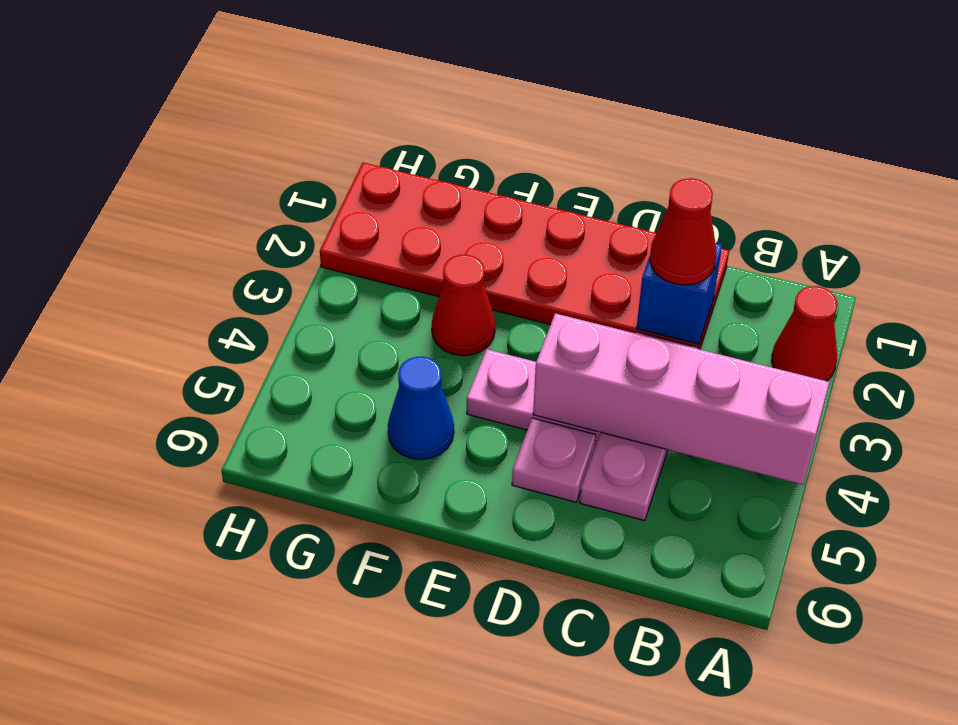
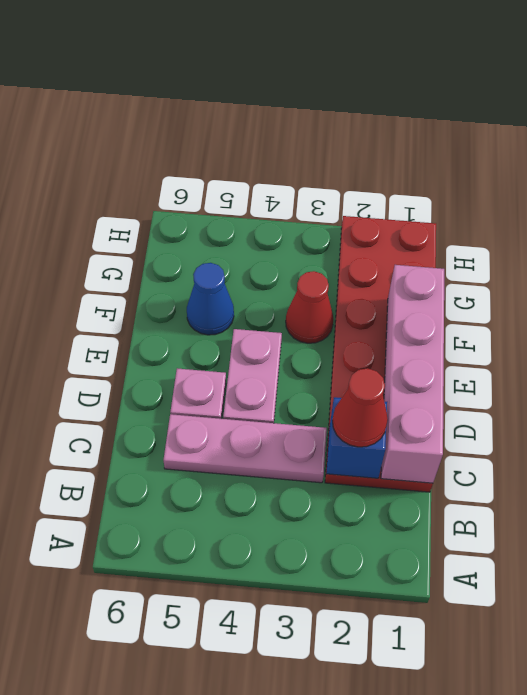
red 1x1 cone [772,286,837,381] -> none
pink 1x4 brick [533,313,829,485] -> pink 1x4 brick moved to [381,265,444,483]

